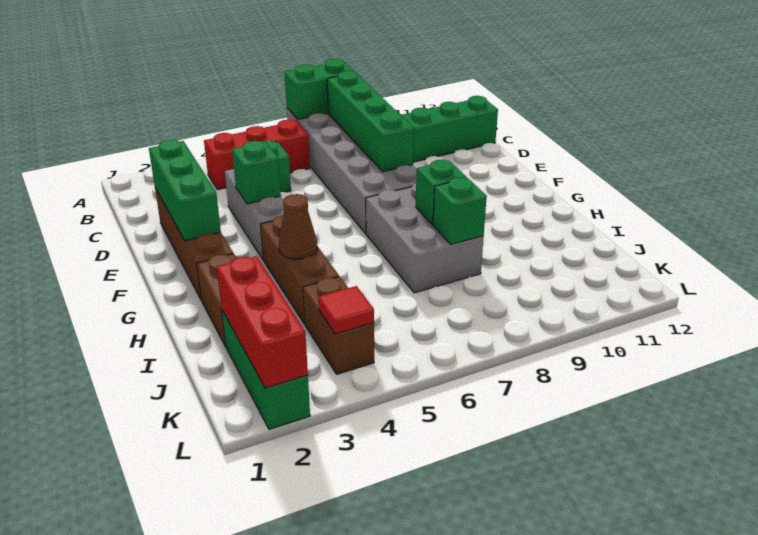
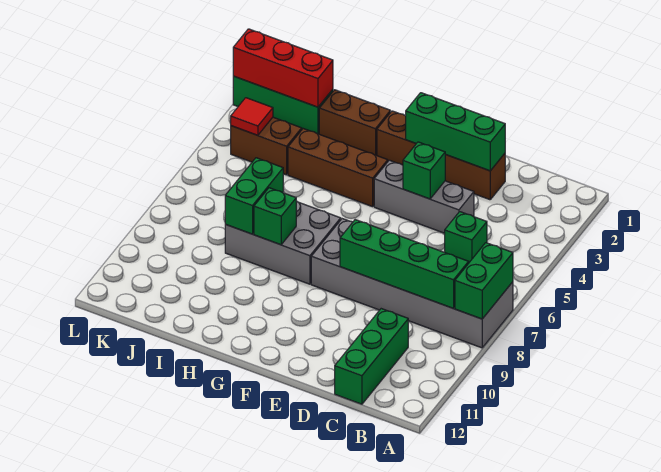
red 1x3 brick [204,120,310,190] -> none
brown 1x1 cone [279,194,317,259] -> none
green 1x1 brick [433,177,487,245] -> green 1x2 brick [225,158,283,234]

